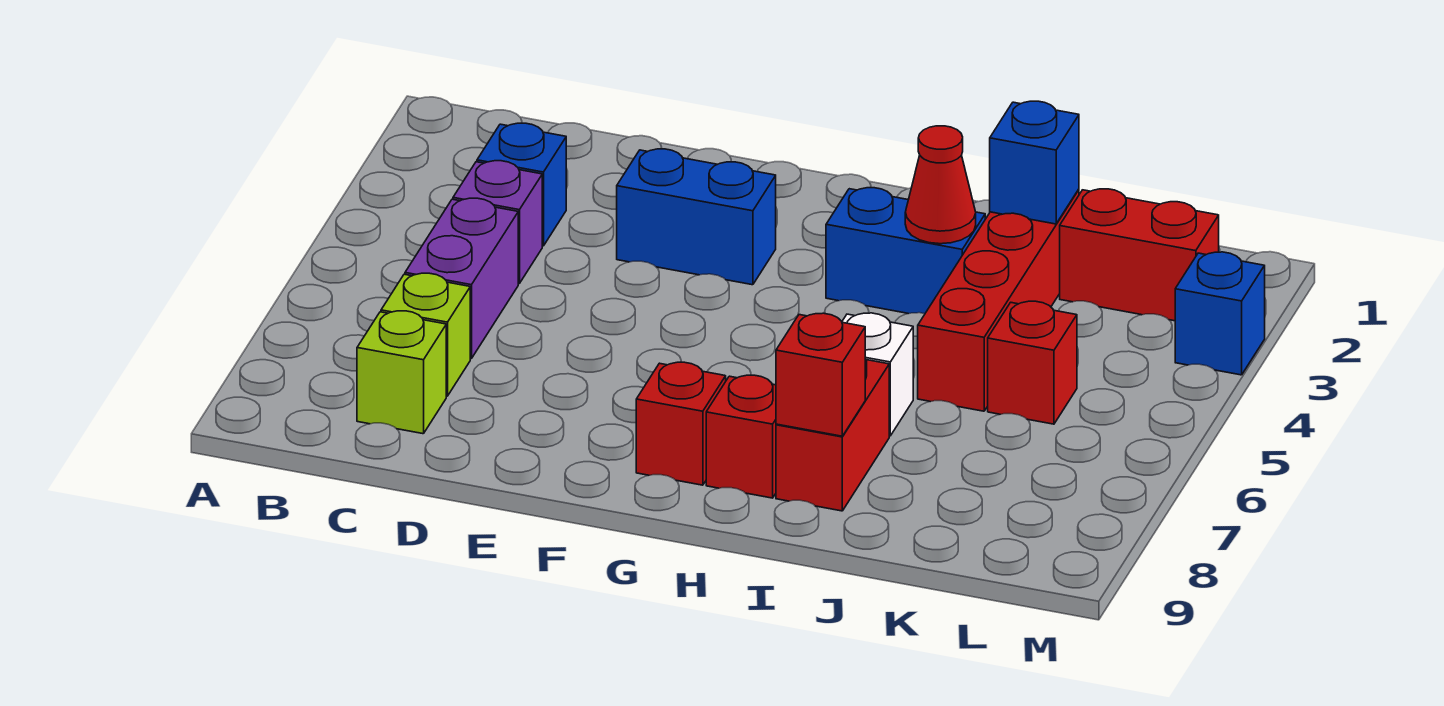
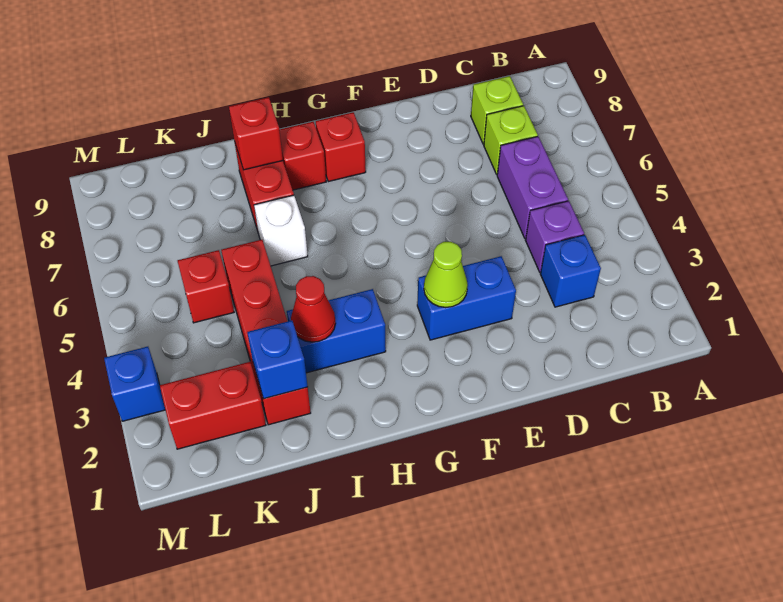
none -> lime 1x1 cone [424,242,468,308]

